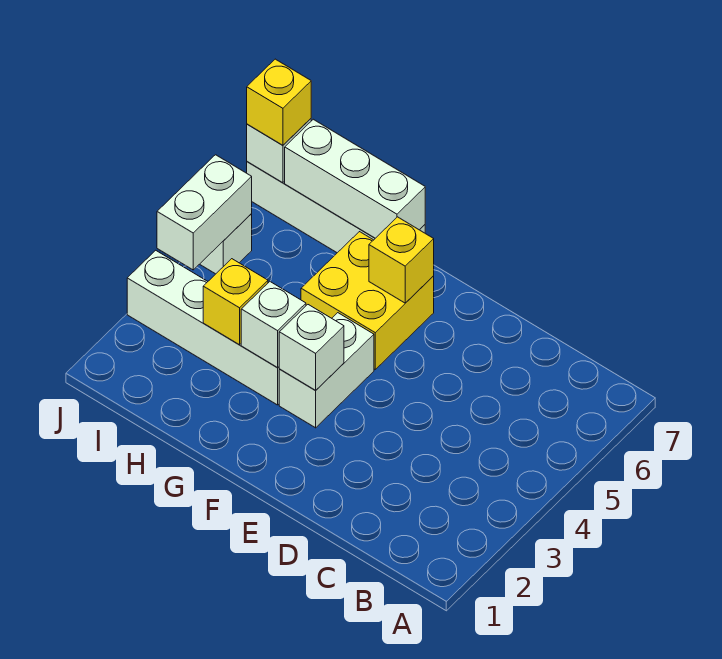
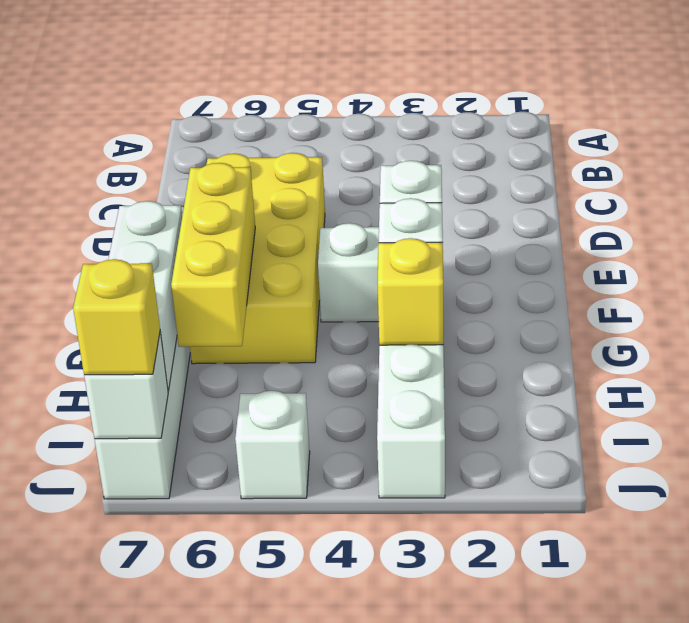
yellow 2x2 brick [301,232,434,369] -> yellow 2x4 brick [190,153,325,364]
yellow 1x1 brick [369,217,434,303] -> yellow 1x3 brick [171,163,255,347]
white 1x2 brick [157,155,252,270] -> none

